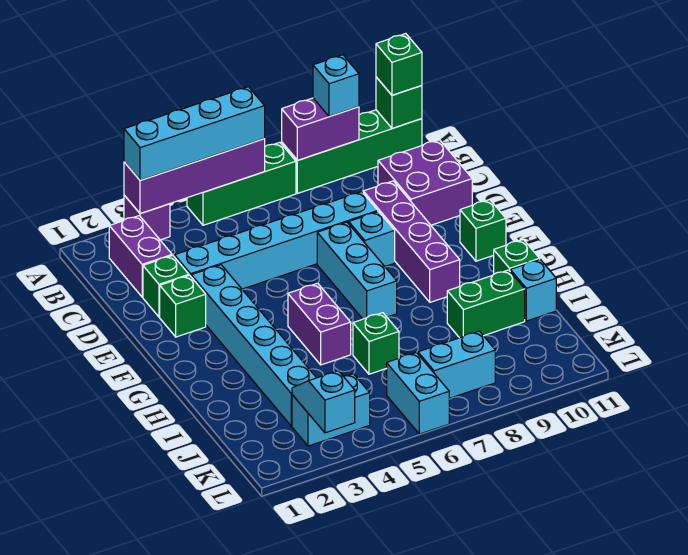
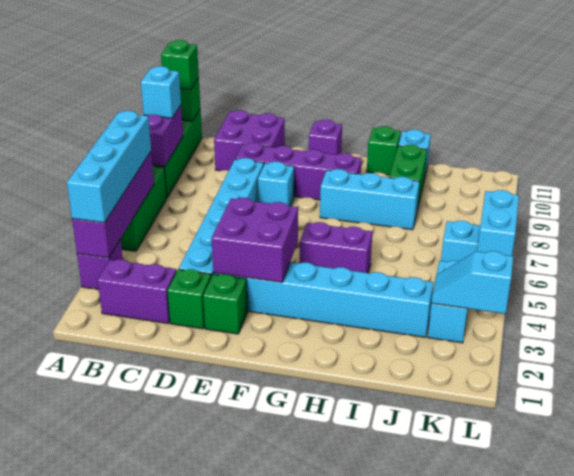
none -> purple 2x2 brick [212,198,298,282]
cyan 1x3 brick [317,222,397,319] -> cyan 1x3 brick moved to [320,169,420,230]
green 1x1 brick [460,200,506,261] -> purple 1x1 brick [309,120,342,155]
green 1x1 brick [353,313,399,374] -> none
cyan 1x2 brick [418,331,495,398] -> cyan 1x2 brick moved to [477,190,519,256]

